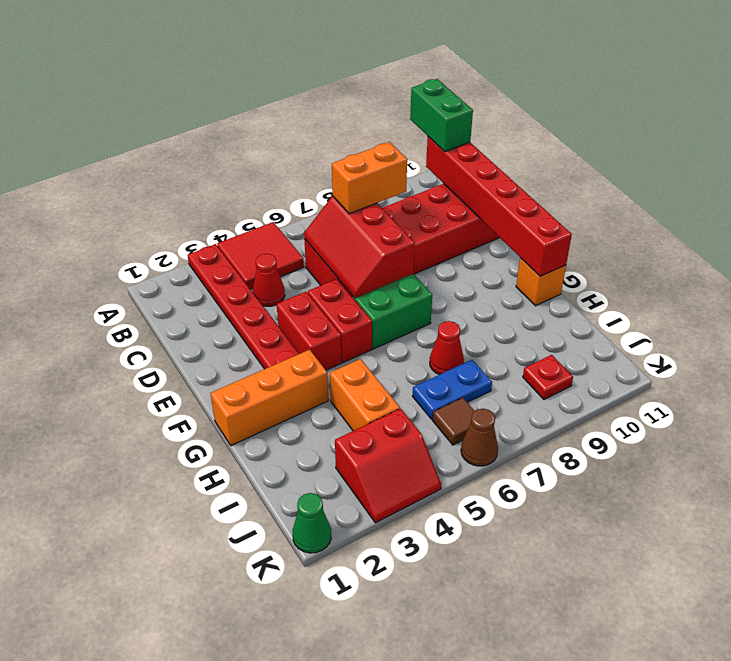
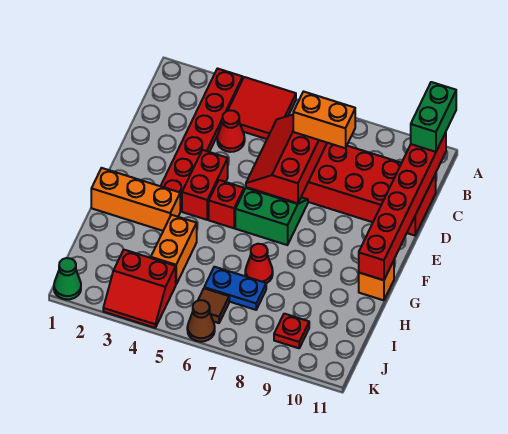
red 1x2 brick [308,279,372,363] -> red 1x1 brick [209,180,244,228]

